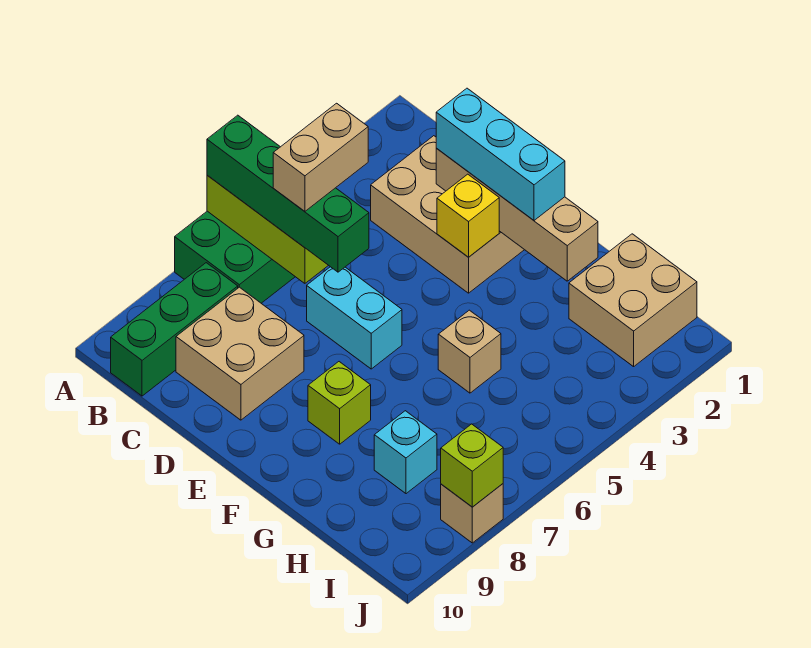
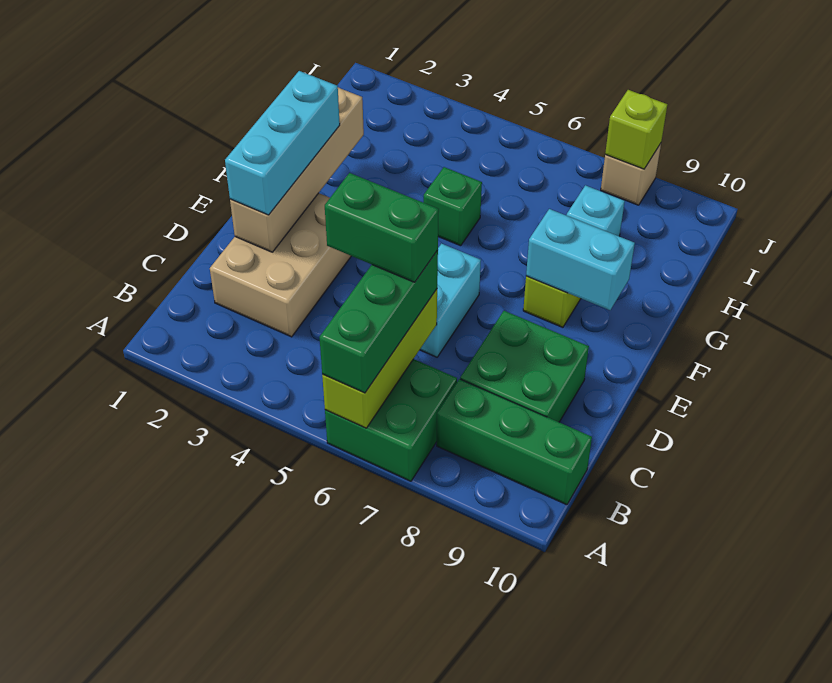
green 1x4 brick [207,115,369,272] -> green 1x3 brick [320,250,438,393]
tan 1x2 brick [273,103,368,211] -> green 1x2 brick [325,173,439,282]
tan 2x2 brick [176,287,304,420] -> green 2x2 brick [460,311,589,422]
yellow 1x1 brick [437,174,499,257] -> none
none -> cyan 1x2 brick [526,209,635,310]
tan 1x1 brick [438,310,501,393] -> green 1x1 brick [423,167,482,246]
tan 2x2 brick [569,234,697,367] -> none

